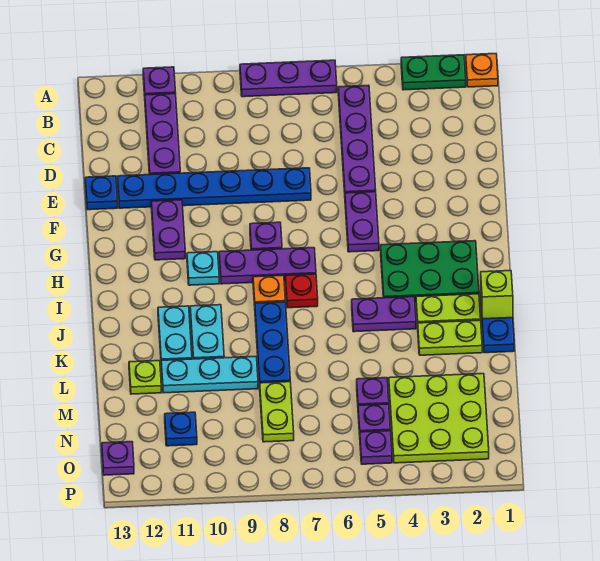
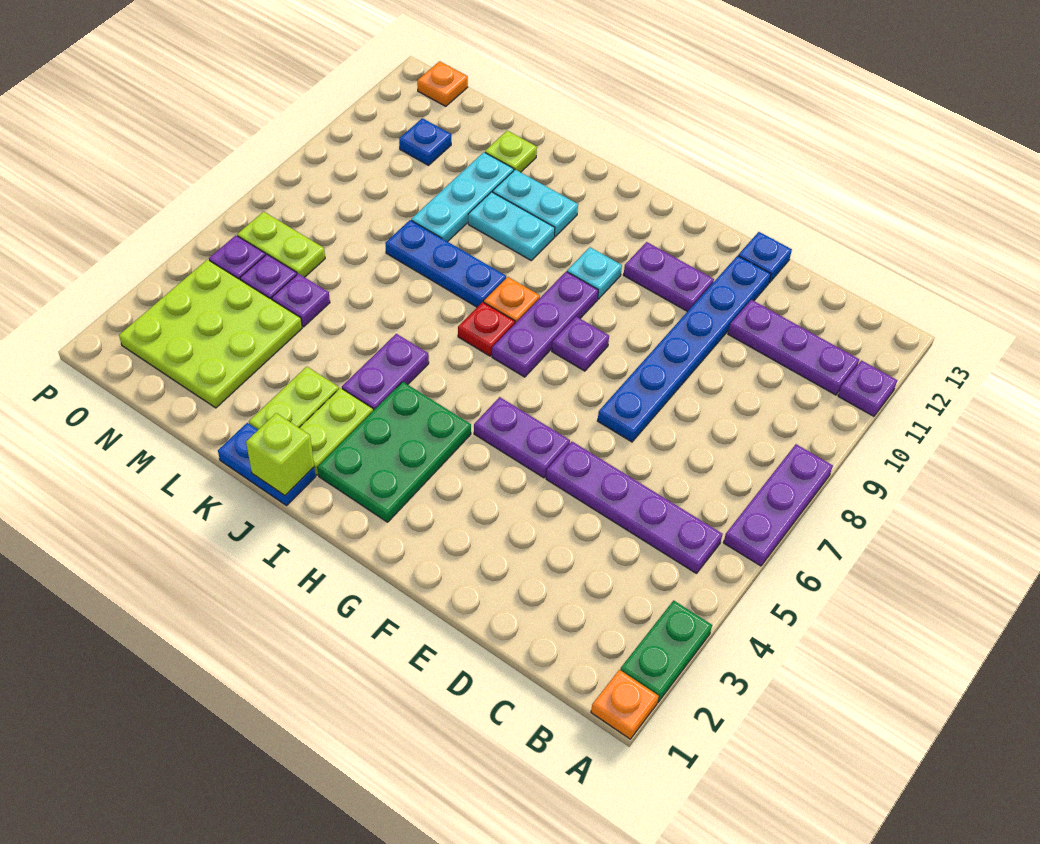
lime 1x2 plate [260,382,294,442] -> lime 1x2 plate moved to [237,212,325,277]
purple 1x1 plate [102,442,134,475] -> orange 1x1 plate [417,61,468,106]

